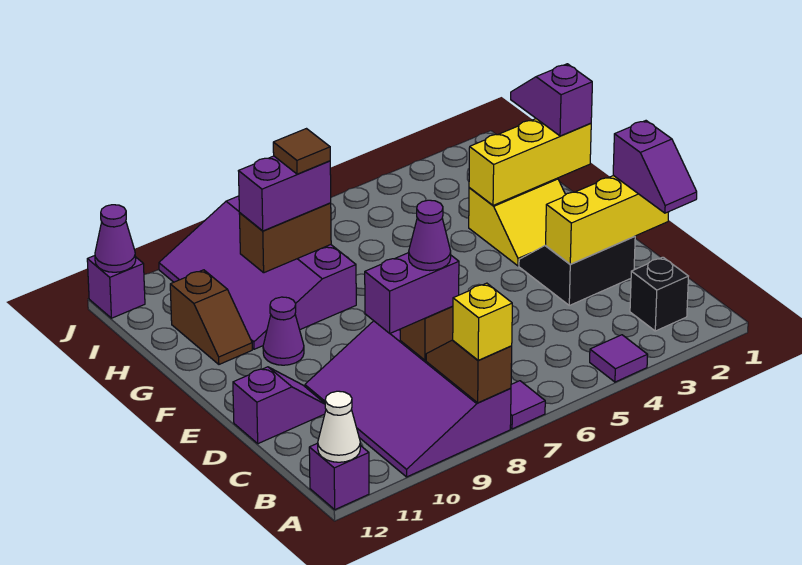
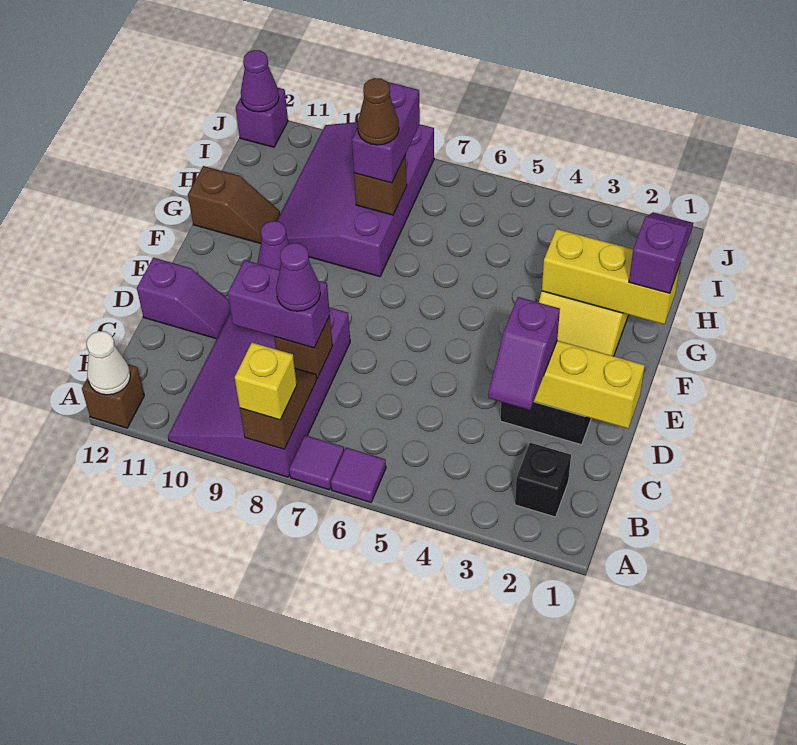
purple 1x1 tile [590,335,648,382] -> purple 1x1 tile moved to [331,448,386,502]
purple 1x1 brick [309,443,369,510] -> brown 1x1 brick [82,364,144,428]
purple 1x2 slope [613,121,697,213] -> purple 1x2 slope moved to [488,297,560,410]
brown 1x2 slope [170,270,252,364] -> brown 1x2 slope turned to [188,166,280,244]
brown 1x2 brick [239,203,331,273] -> brown 1x1 brick [354,155,407,215]
purple 1x2 brick [239,156,331,231] -> purple 1x2 brick turned to [352,82,420,183]
brown 1x1 tile [273,129,330,174] -> brown 1x1 cone [358,78,399,145]

